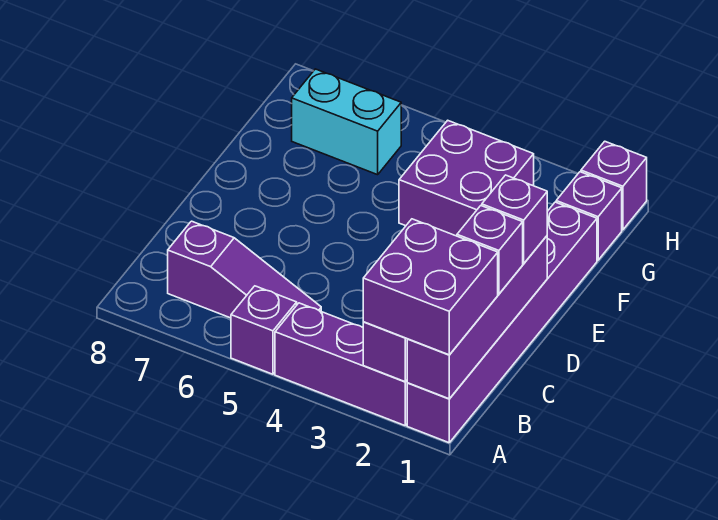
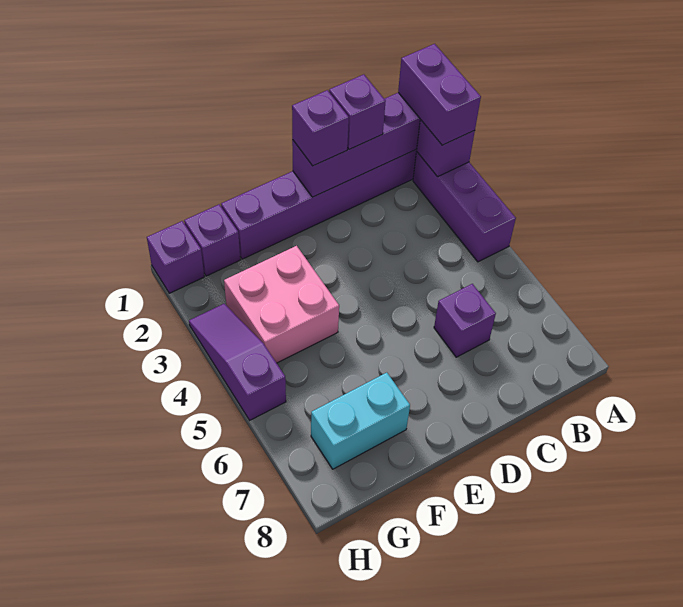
purple 2x2 brick [363,219,498,355] -> purple 1x2 brick [398,44,481,145]
purple 1x1 brick [231,286,297,374] -> purple 1x1 brick moved to [434,284,496,357]
purple 1x3 slope [168,221,321,318] -> purple 1x3 slope moved to [189,304,286,420]
purple 2x2 brick [399,120,534,236] -> pink 2x2 brick [224,246,339,363]
cyan 1x2 brick [292,69,401,175] -> cyan 1x2 brick turned to [311,373,410,469]

